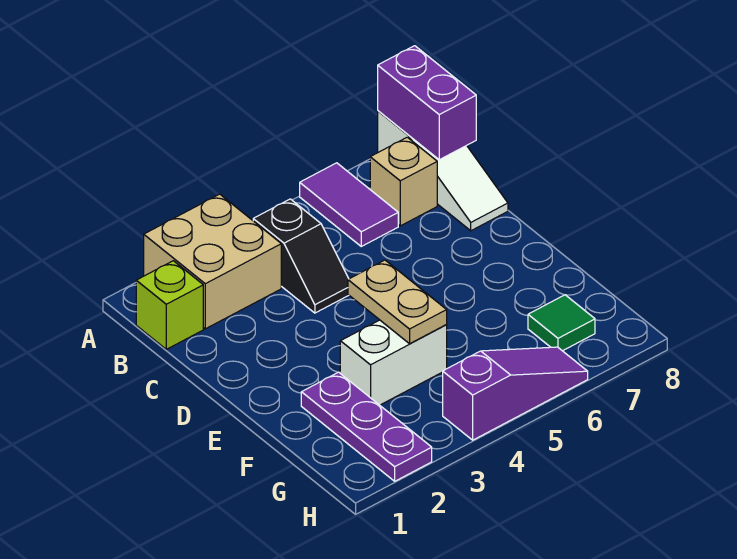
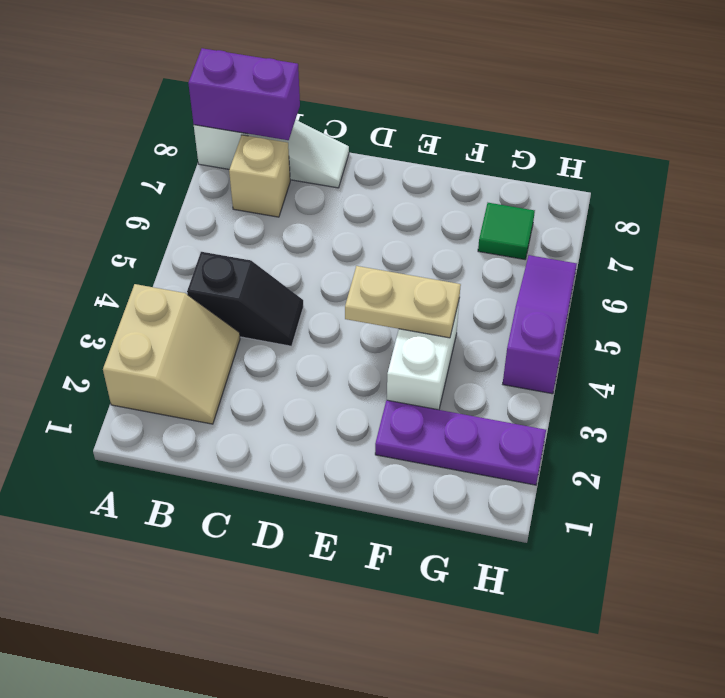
tan 2x2 brick [144,194,281,329] -> tan 2x2 slope [103,284,240,424]
purple 1x2 tile [300,163,398,246] -> none
lime 1x1 brick [136,261,203,349] -> none

